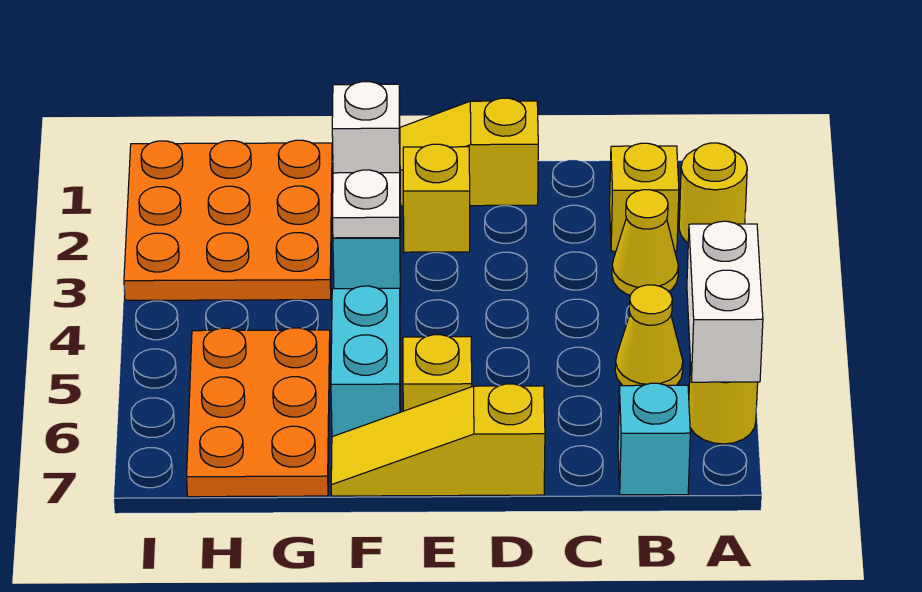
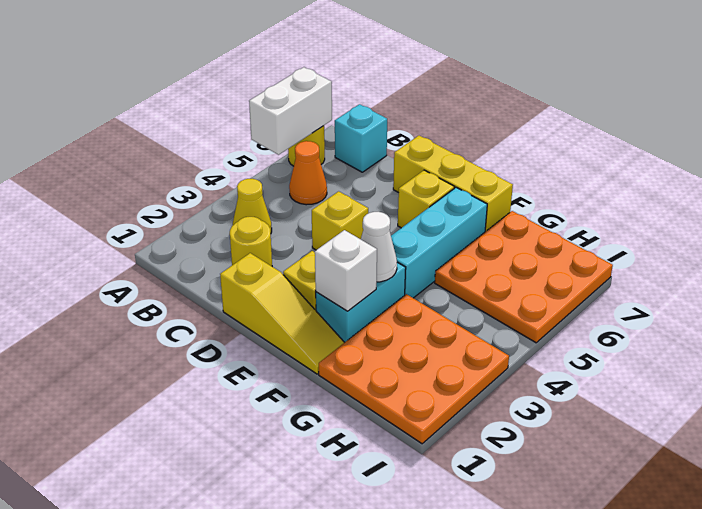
yellow 1x1 round brick [679,143,747,243] -> yellow 1x1 round brick moved to [230,217,272,266]
yellow 1x1 brick [610,143,679,251] -> yellow 1x1 brick moved to [312,191,368,250]
yellow 1x1 cone [615,285,683,386] -> orange 1x1 cone [289,141,327,205]
yellow 1x3 slope [331,384,545,496] -> yellow 1x3 brick [393,136,513,232]
white 1x1 plate [333,170,400,238] -> white 1x1 cone [361,212,397,282]
cyan 1x2 brick [331,286,400,437] -> cyan 1x3 brick [391,187,487,298]
orange 2x3 plate [187,328,330,497] -> orange 3x3 plate [435,211,613,343]

